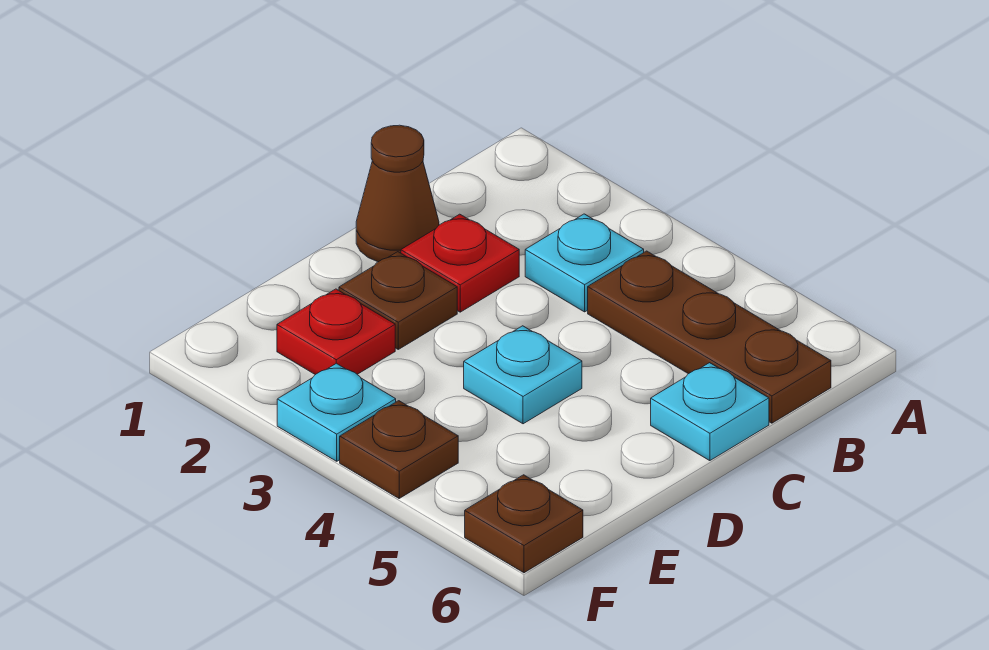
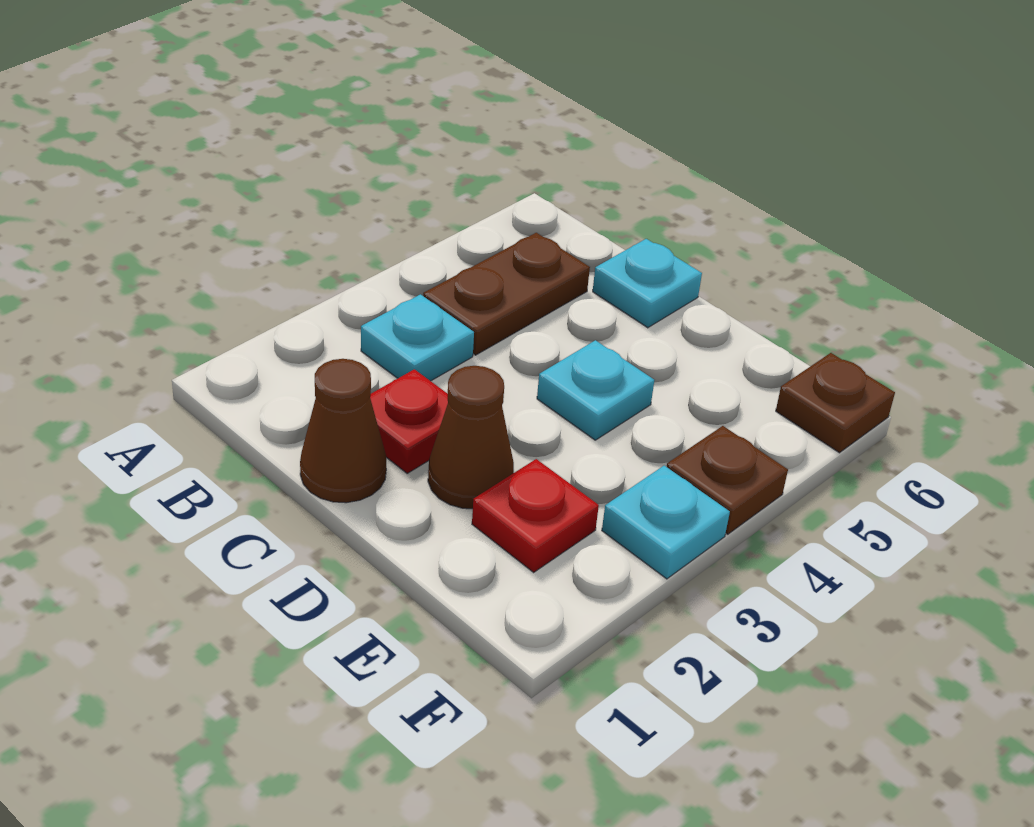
brown 1x3 plate [588,251,831,423] -> brown 1x2 plate [423,233,590,355]
brown 1x1 plate [339,252,457,349] -> brown 1x1 cone [428,366,514,509]

